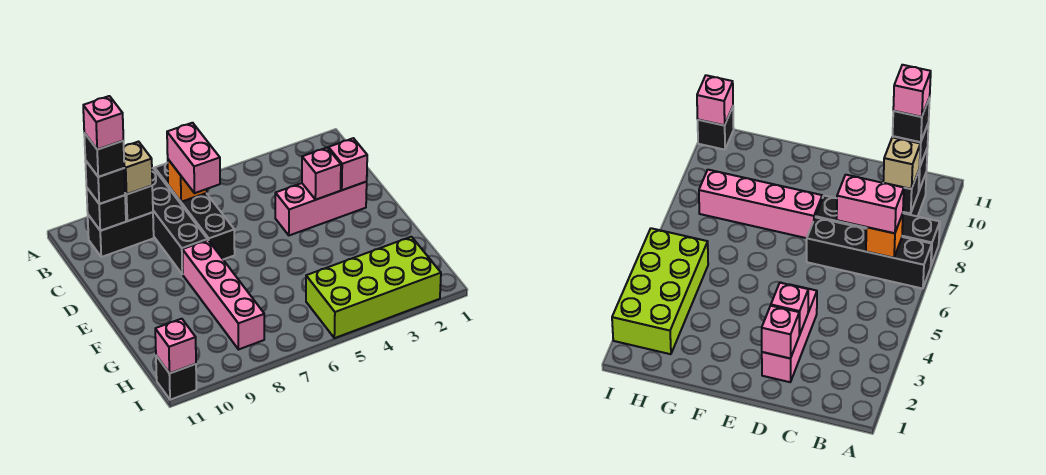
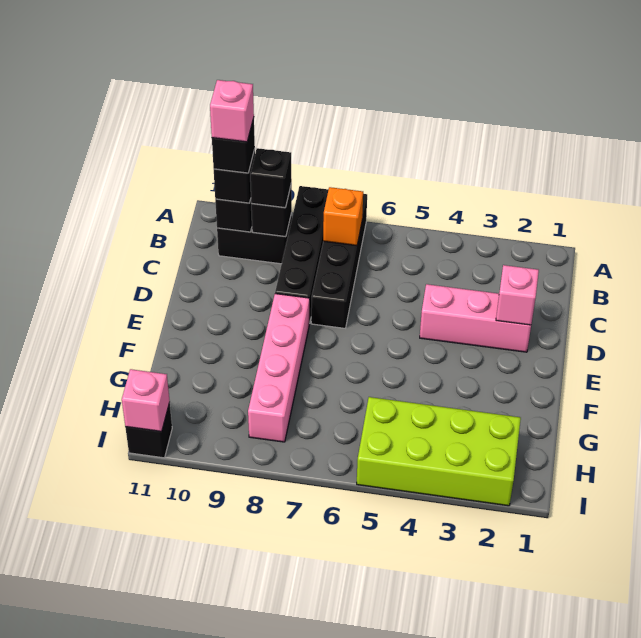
pink 1x2 brick [167,123,220,193] -> none
tan 1x1 brick [124,142,152,194] -> black 1x1 brick [250,148,292,208]
pink 1x1 brick [302,148,341,200] -> none

